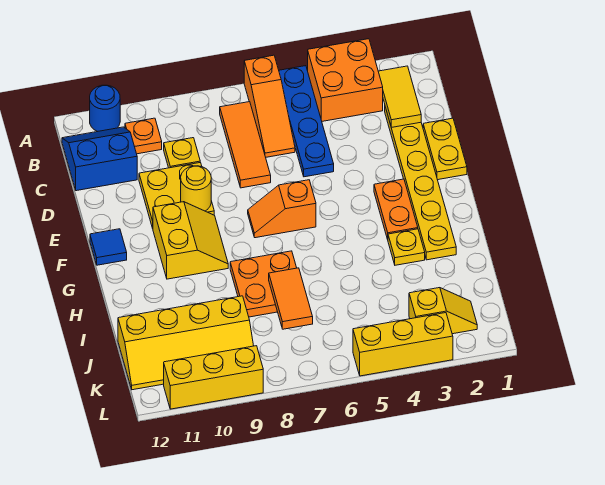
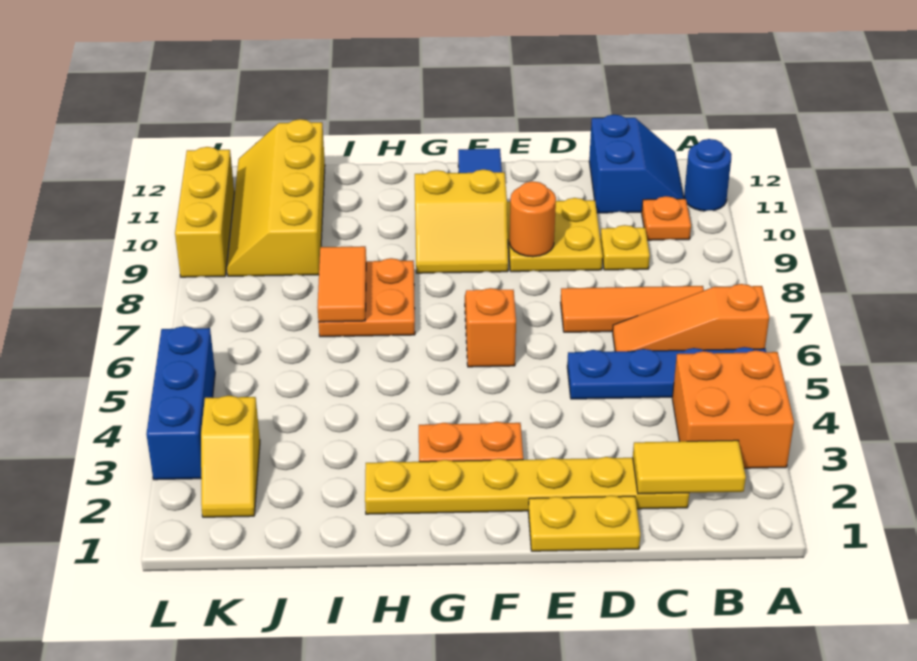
yellow 1x1 round brick [181,166,211,211] -> orange 1x1 round brick [510,181,556,257]
yellow 1x1 plate [388,229,425,265] -> none
orange 1x2 tile [269,268,313,329] -> orange 1x2 tile turned to [317,246,366,322]
yellow 1x3 brick [353,313,453,376] -> blue 1x3 brick [146,326,215,480]

